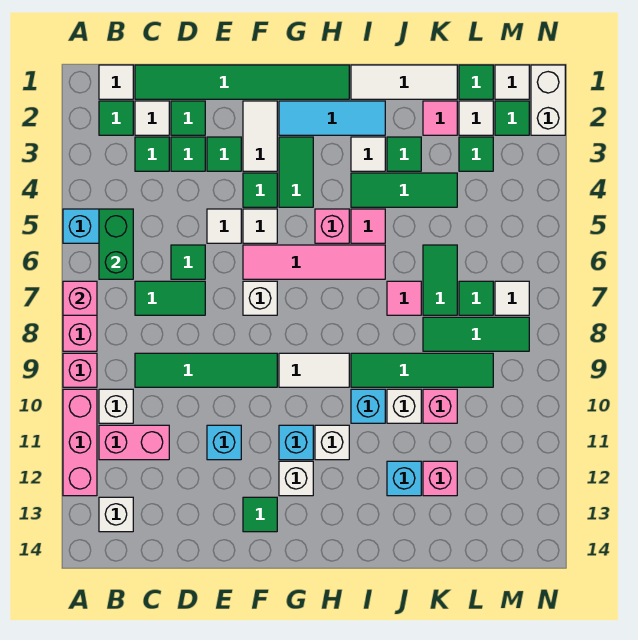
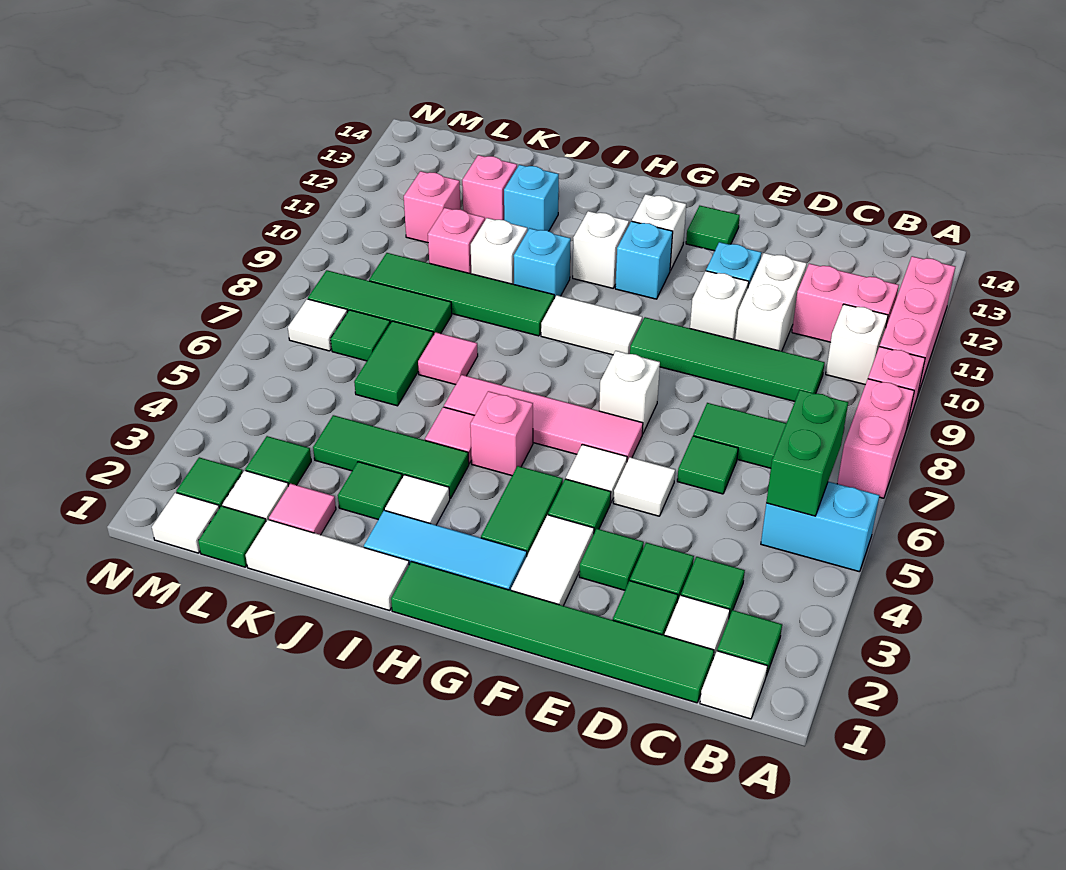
pink 1x1 brick [63,281,97,315] -> pink 1x1 brick moved to [404,171,461,243]
white 1x1 brick [99,497,133,532] -> white 1x1 brick moved to [690,271,749,340]
white 1x2 brick [531,65,565,135] -> white 1x2 brick moved to [735,253,807,351]

